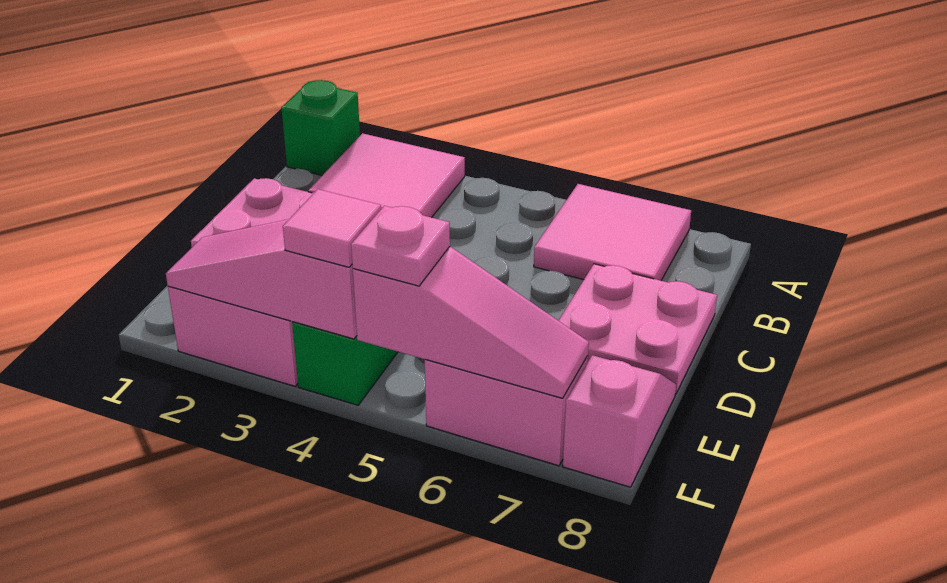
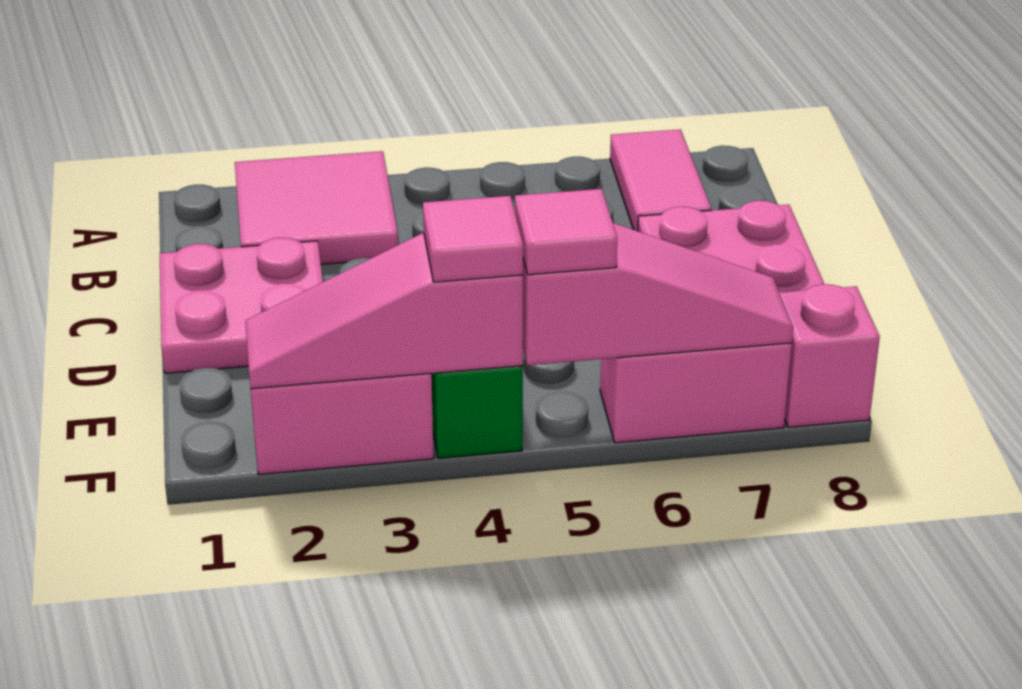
green 1x1 brick [281,80,360,175] -> none
pink 2x2 tile [534,184,691,281] -> pink 1x2 tile [610,129,711,231]
pink 1x1 plate [351,206,450,286] -> pink 1x1 tile [515,189,617,275]

